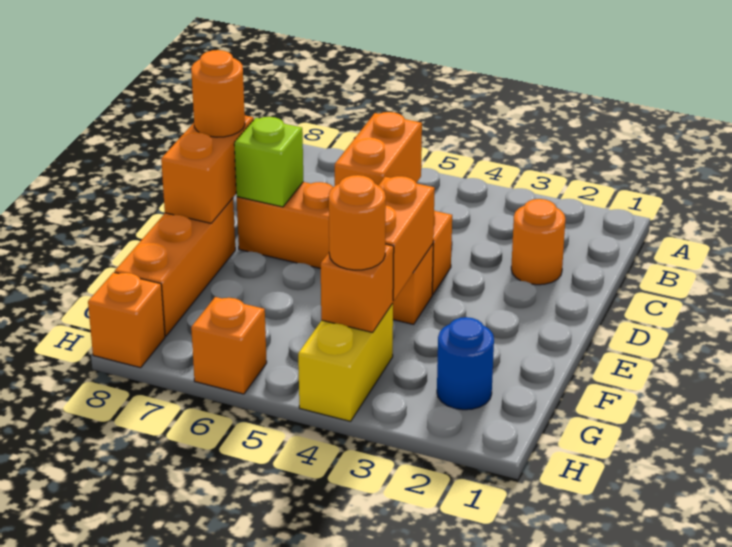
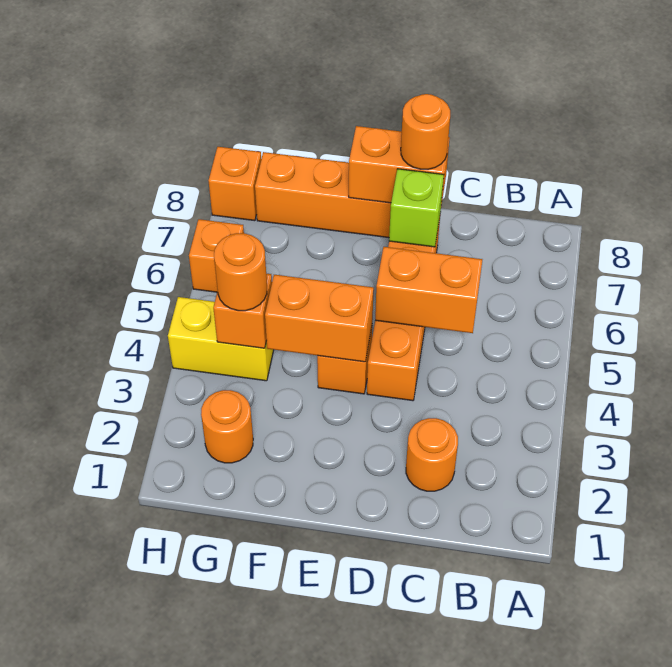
blue 1x1 round brick [437,317,494,410] -> orange 1x1 round brick [201,390,253,463]

